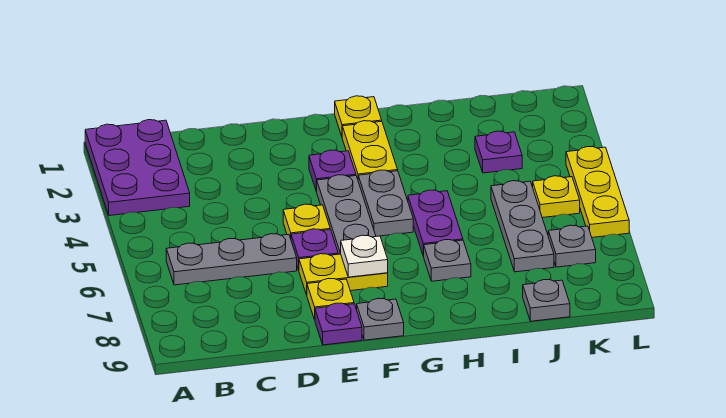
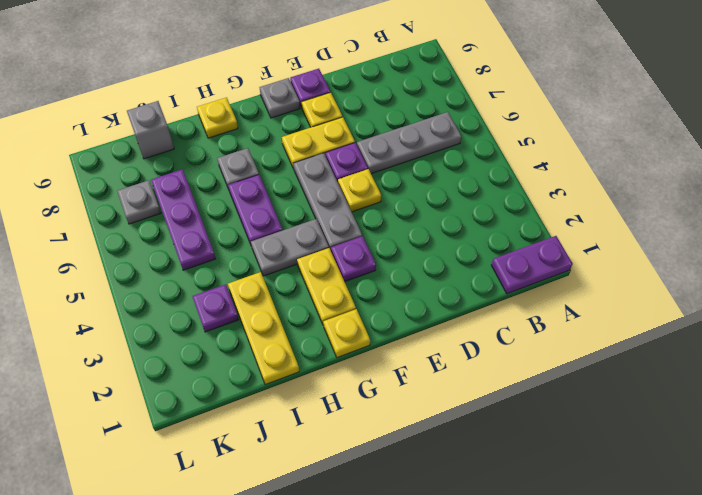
purple 2x3 plate [85,120,190,216] -> purple 1x2 plate [491,236,573,294]
white 1x1 plate [341,235,388,277] -> none
grey 1x2 plate [358,170,413,236] -> grey 1x2 plate turned to [251,219,329,276]
grey 1x3 plate [491,181,554,272] -> purple 1x3 plate [151,169,216,270]
grey 1x1 plate [523,280,570,321] -> grey 1x1 brick [127,101,174,159]
yellow 1x1 plate [533,176,580,218] -> yellow 1x1 plate moved to [197,98,238,138]
yellow 1x3 plate [566,147,629,237] -> yellow 1x3 plate moved to [228,272,299,385]

